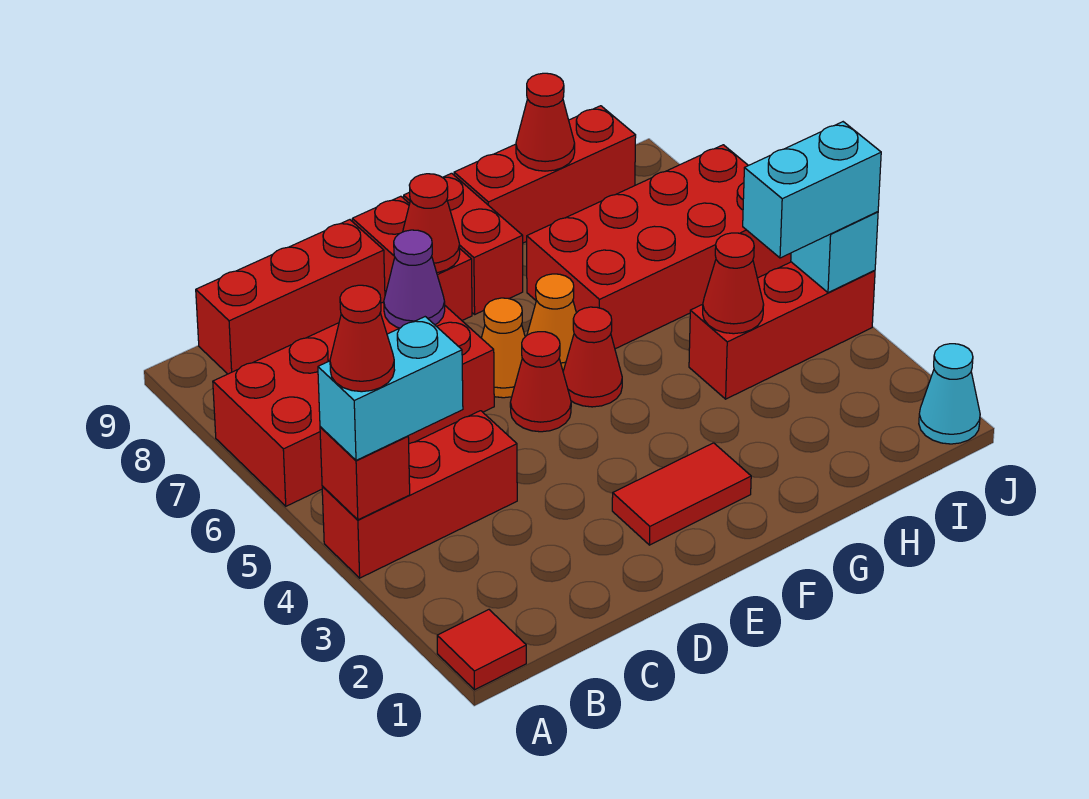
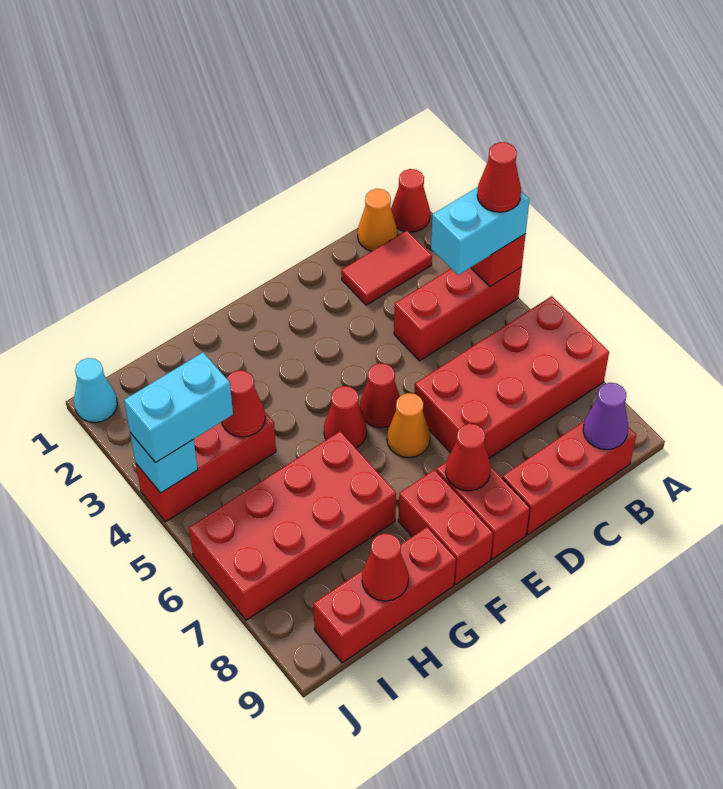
red 1x1 tile [437,610,526,690] -> red 1x1 cone [391,169,430,232]
purple 1x1 cone [384,230,445,328] -> purple 1x1 cone moved to [583,383,628,450]
red 1x2 tile [612,443,751,545] -> red 1x2 tile moved to [341,231,432,305]
orange 1x1 cone [527,274,576,371] -> orange 1x1 cone moved to [358,189,397,251]

